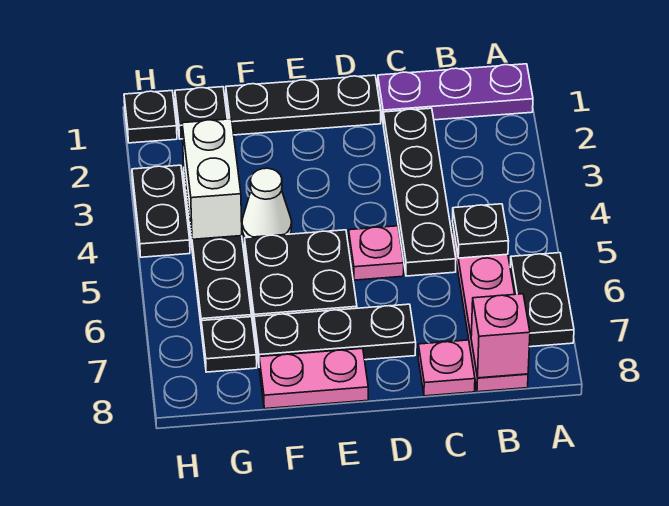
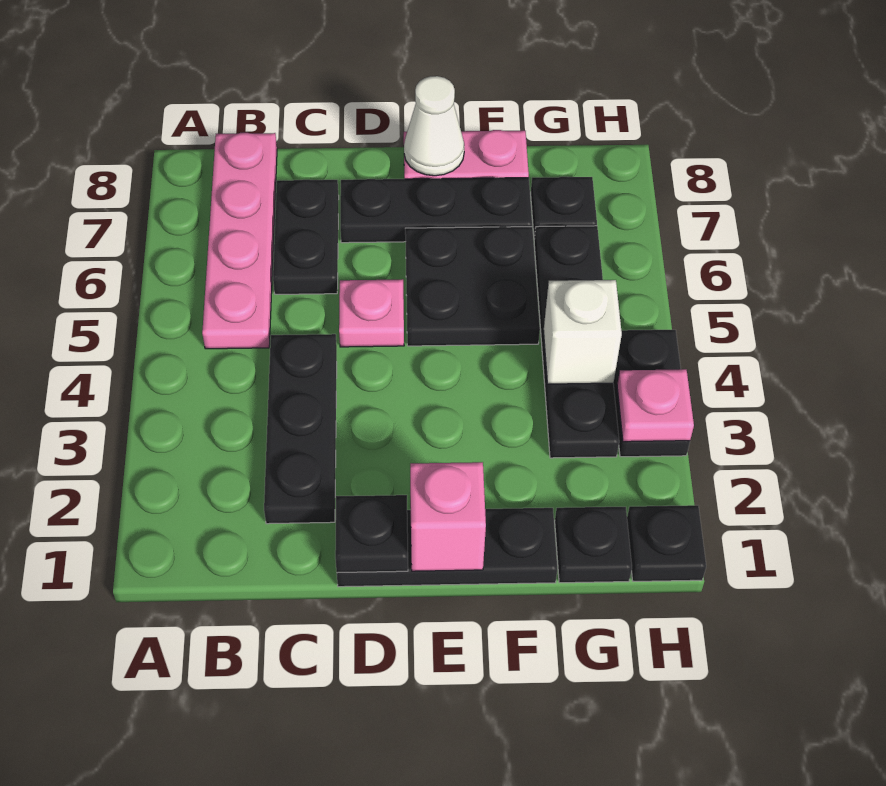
purple 1x3 plate [377,64,533,120] -> none
black 1x2 plate [510,253,574,347] -> black 1x2 plate moved to [273,180,339,294]
black 1x1 plate [452,204,509,258] -> black 1x1 plate moved to [335,495,408,573]
pink 1x1 brick [471,294,530,378] -> pink 1x1 brick moved to [410,462,486,571]
black 1x4 plate [383,108,456,276] -> black 1x3 plate [264,334,337,524]
pink 1x1 plate [418,340,475,396] -> pink 1x1 plate moved to [617,369,694,442]
white 1x1 cone [242,168,292,238] -> white 1x1 cone moved to [404,76,464,176]
white 1x2 brick [182,119,242,239] -> white 1x1 brick [543,280,622,384]

